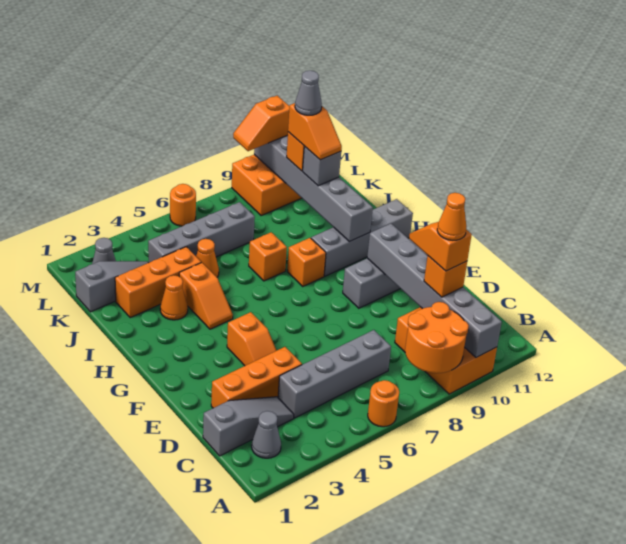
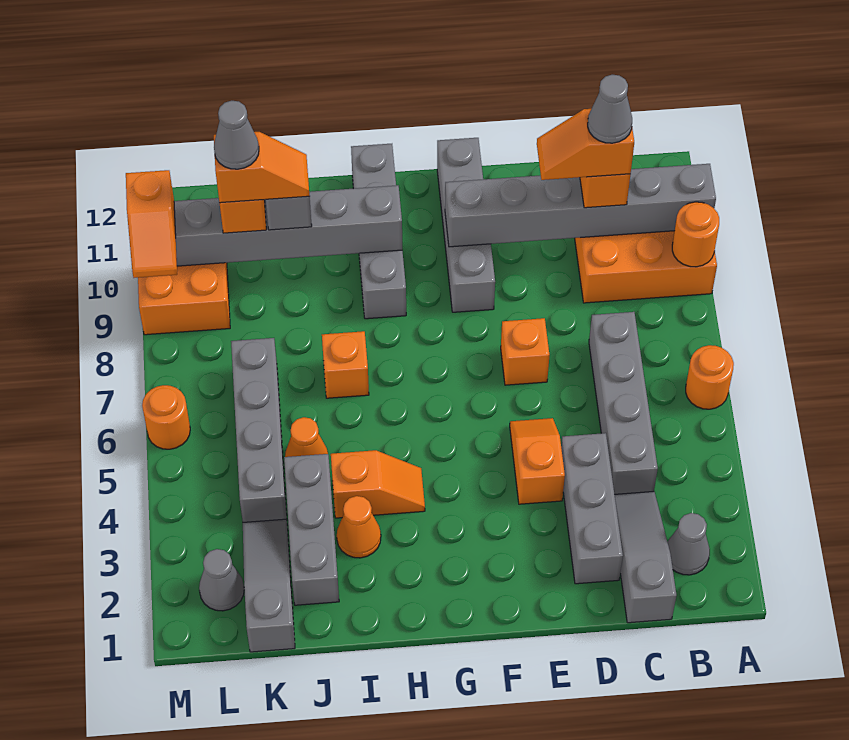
orange 2x2 round brick [405,302,469,373] -> orange 1x1 round brick [672,202,719,267]
orange 1x1 cone [437,193,466,240] -> grey 1x1 cone [588,75,632,143]
orange 1x3 brick [211,347,302,408] -> grey 1x3 brick [561,433,623,584]
orange 1x2 slope [227,312,277,366] -> orange 1x2 slope turned to [510,418,565,504]
orange 1x1 brick [287,238,326,286] -> orange 1x1 brick moved to [501,318,550,385]
orange 1x3 brick [115,247,201,318] -> grey 1x3 brick [284,454,339,605]

